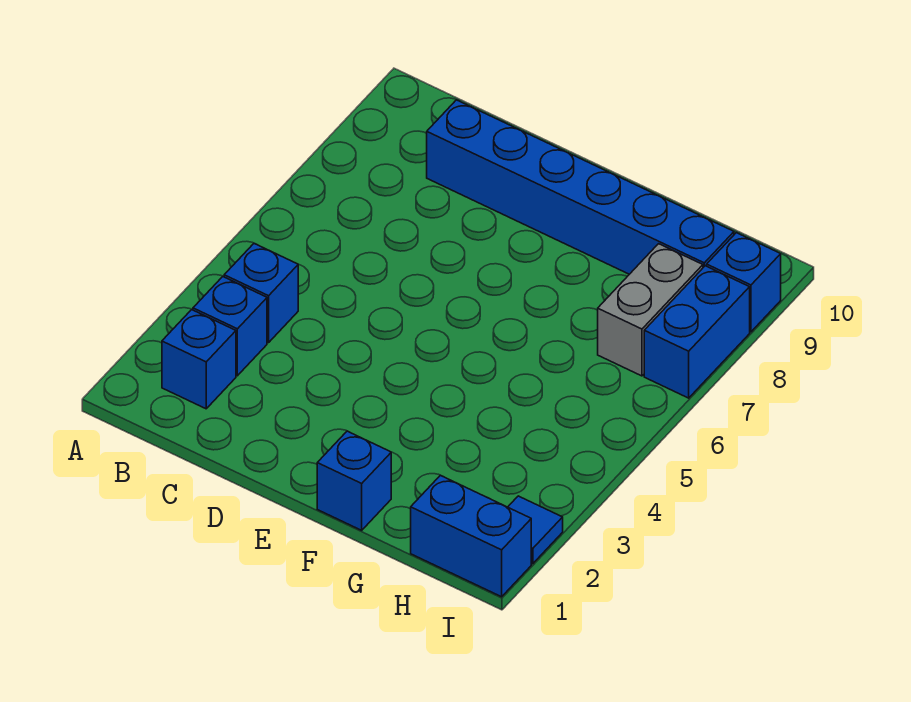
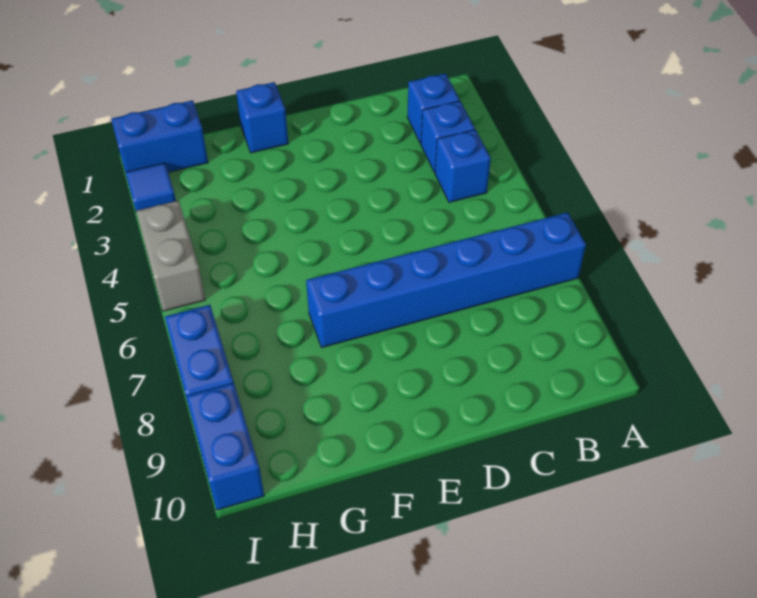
blue 1x6 brick [427,100,734,274] -> blue 1x6 brick moved to [306,212,586,348]
grey 1x2 brick [598,244,703,376] -> grey 1x2 brick moved to [136,201,205,311]
blue 1x1 brick [707,233,781,332] -> blue 1x2 brick [186,383,264,510]

